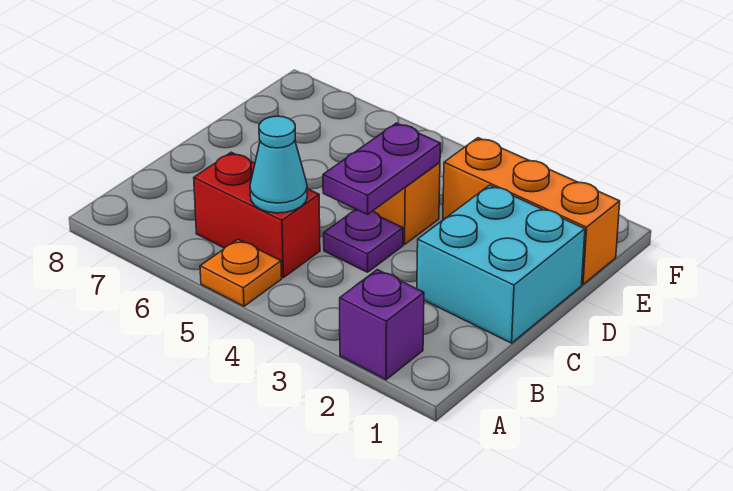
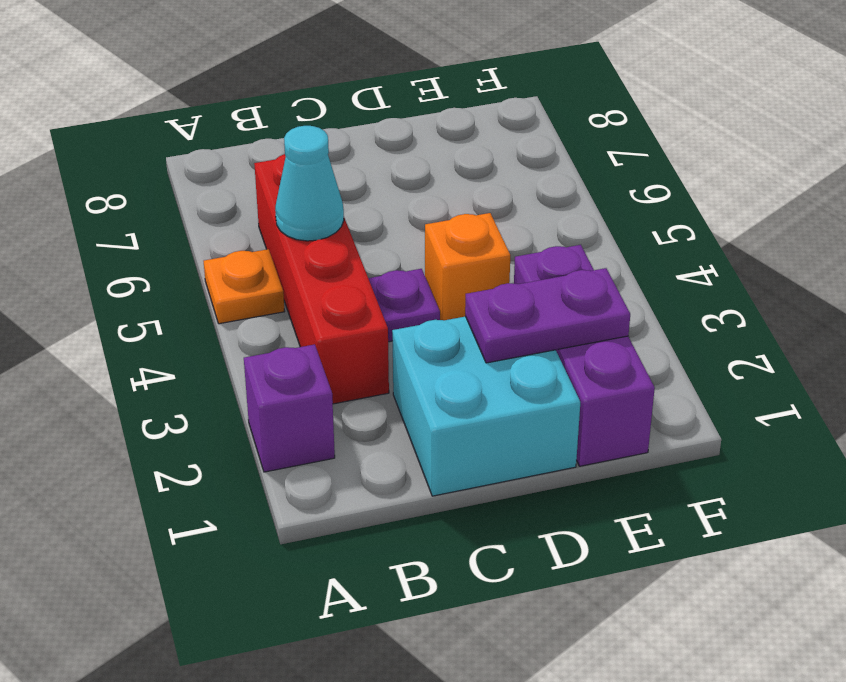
red 1x2 brick [194,152,320,278] -> red 1x4 brick [254,154,389,404]
purple 1x2 plate [323,123,440,214] -> purple 1x2 plate moved to [465,268,630,363]
orange 1x3 brick [443,138,620,284] -> purple 1x3 brick [514,245,655,466]

